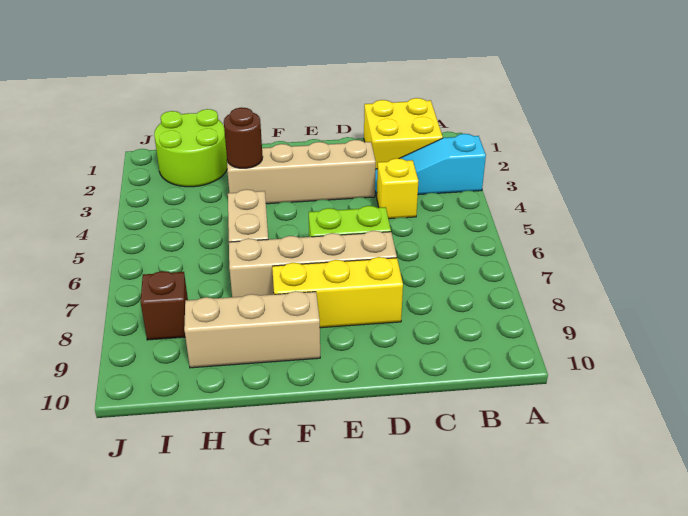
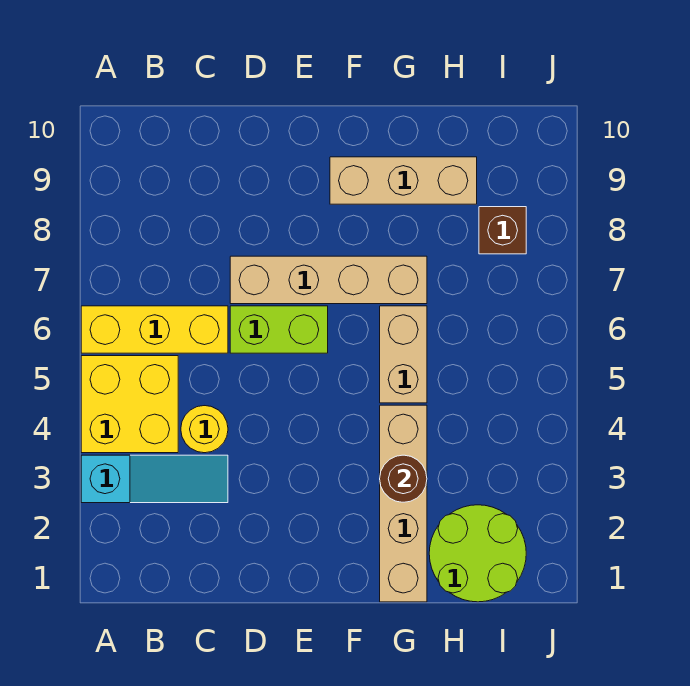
yellow 2x2 brick [364,98,443,169] -> yellow 2x2 brick moved to [81,356,178,453]
yellow 1x1 brick [377,158,418,219] -> yellow 1x1 round brick [181,406,228,453]
tan 1x4 brick [227,140,376,204] -> tan 1x4 brick turned to [380,405,427,602]
yellow 1x3 brick [272,257,403,328] -> yellow 1x3 brick moved to [81,306,228,353]

